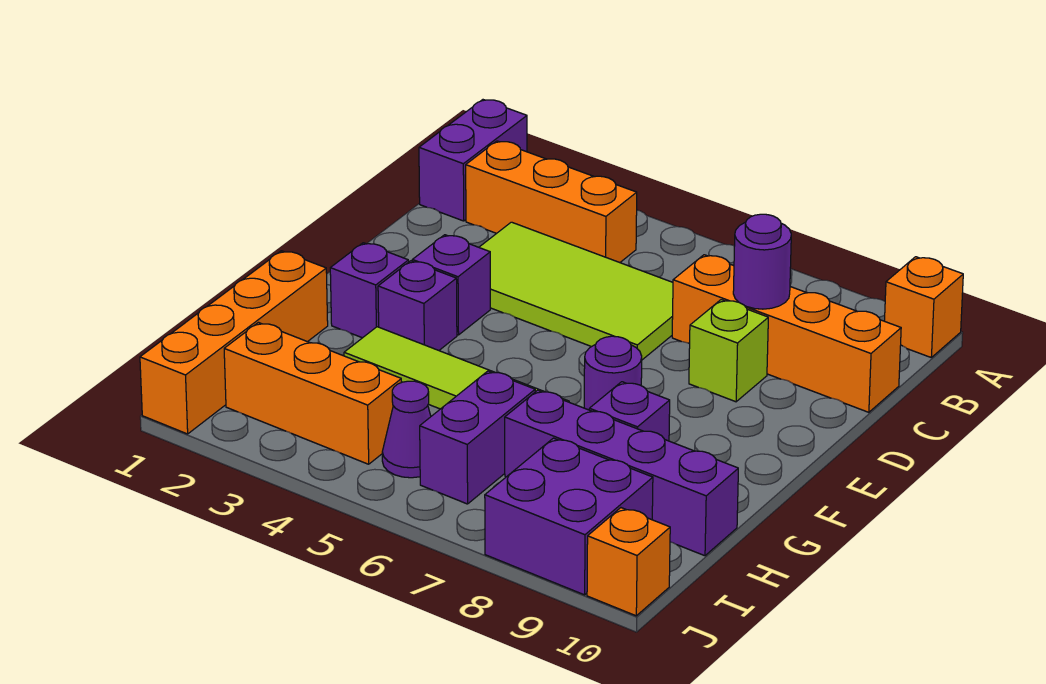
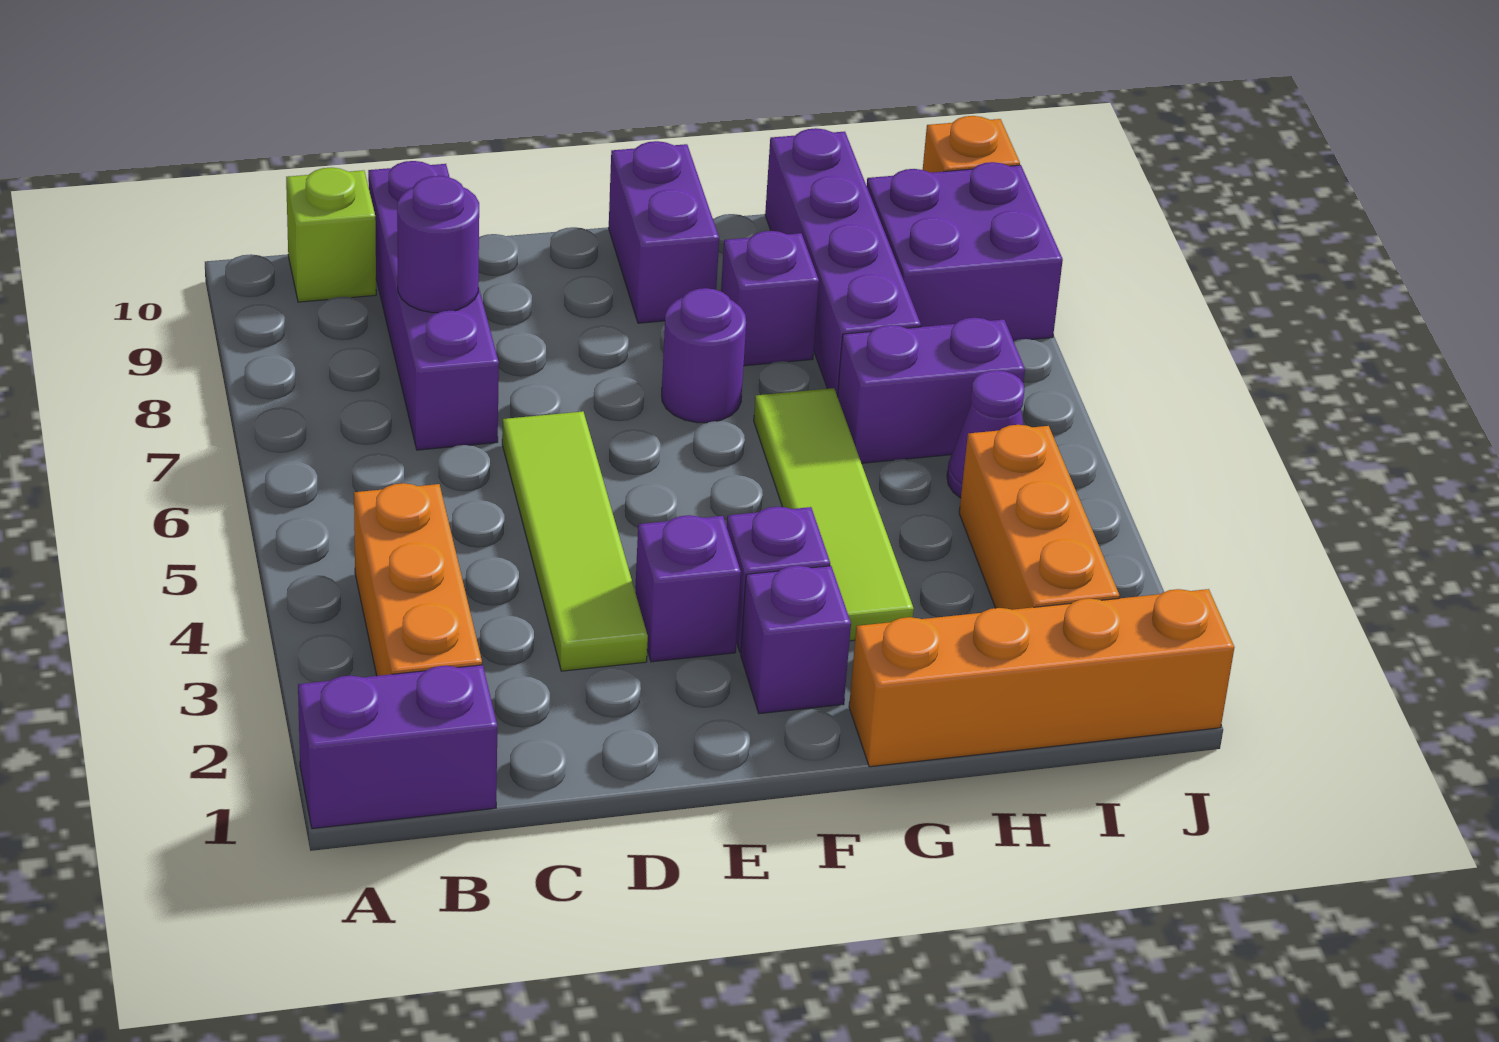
orange 1x1 brick [885,257,963,357] -> none
lime 2x4 tile [479,222,673,360] -> lime 1x4 tile [502,411,648,671]
orange 1x4 brick [672,255,901,412] -> purple 1x4 brick [368,161,499,450]
lime 1x1 brick [689,300,768,402] -> lime 1x1 brick moved to [286,167,376,302]
none -> purple 1x2 brick [609,141,719,323]

